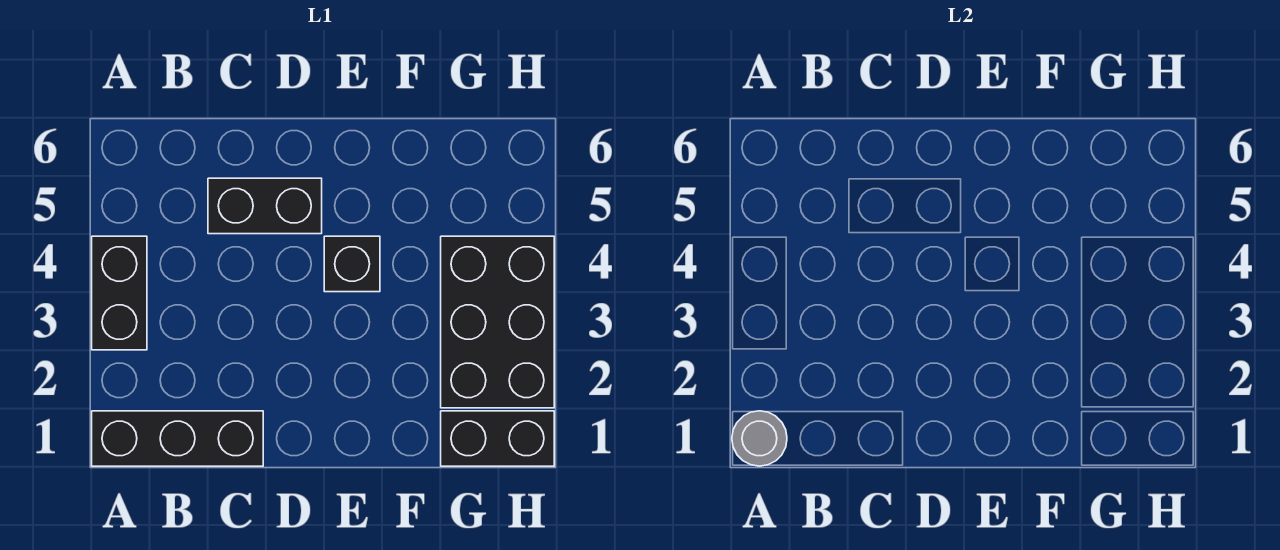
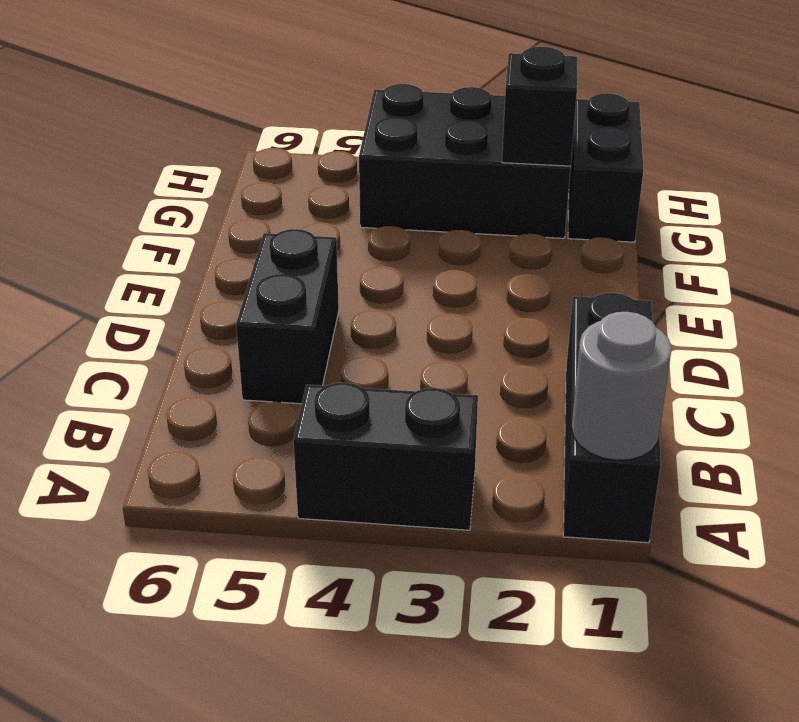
black 1x1 brick [324,236,380,292] -> black 1x1 brick moved to [502,47,577,166]

